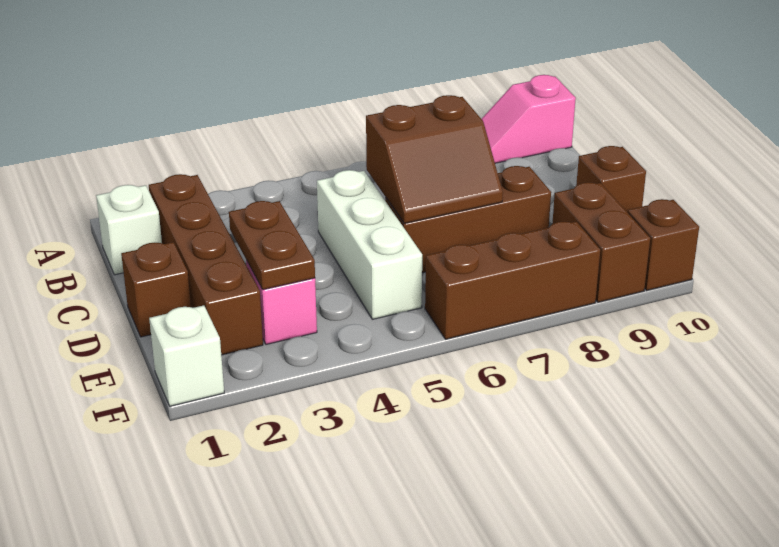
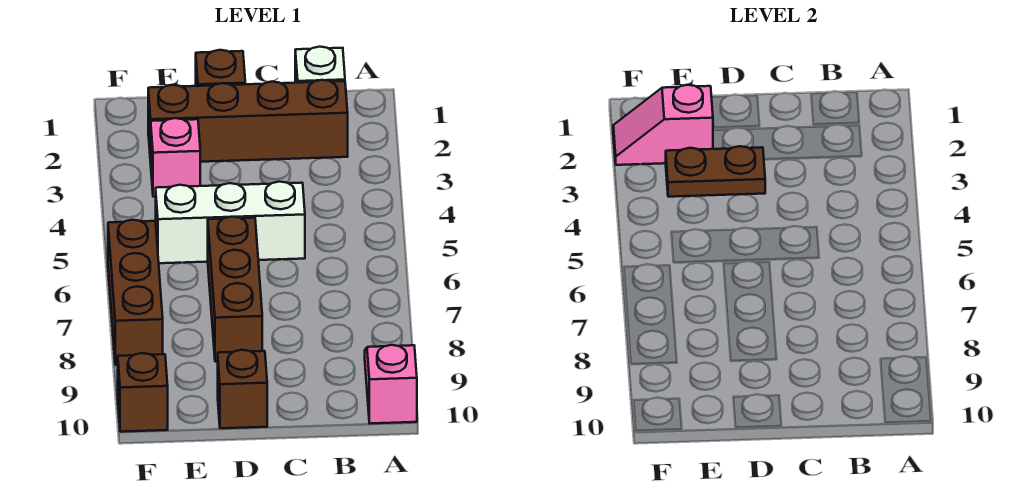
brown 2x2 slope [366,95,503,223] -> none
none -> pink 1x2 slope [613,85,713,165]
brown 1x2 brick [552,182,650,302] -> none
white 1x1 brick [149,305,224,406] -> none

